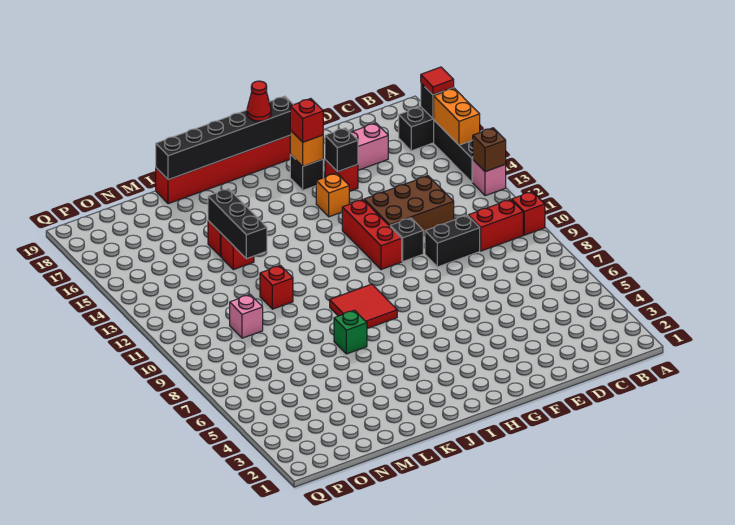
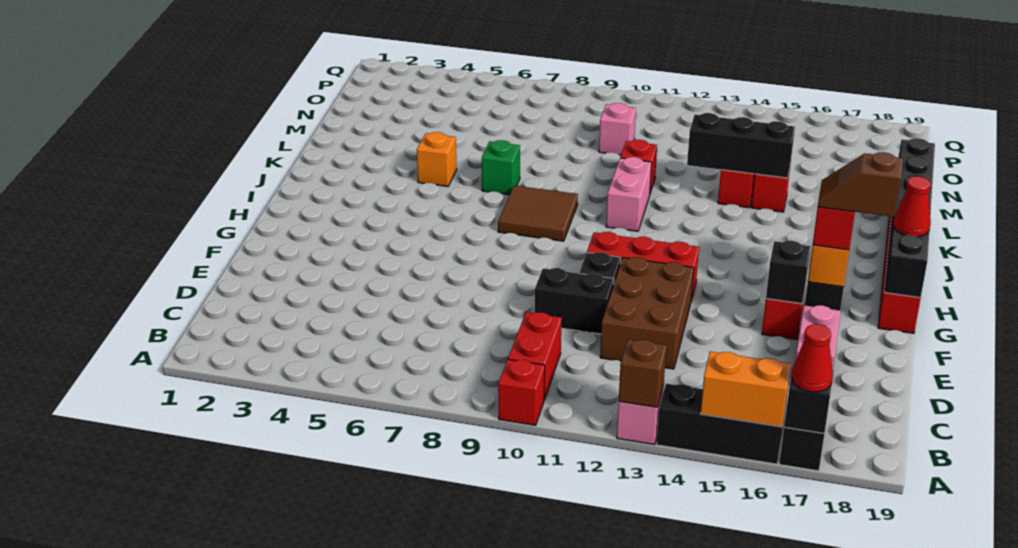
red 1x1 tile [421,67,454,95] -> red 1x1 cone [791,324,833,392]
black 1x2 brick [425,215,480,267] -> black 1x2 brick turned to [535,268,614,334]
orange 1x1 brick [316,173,350,217] -> orange 1x1 brick moved to [417,132,457,187]
none -> brown 1x2 slope [818,152,903,217]
red 2x2 tile [330,284,397,329] -> brown 2x2 tile [498,185,578,241]
none -> pink 1x2 brick [606,157,652,231]

